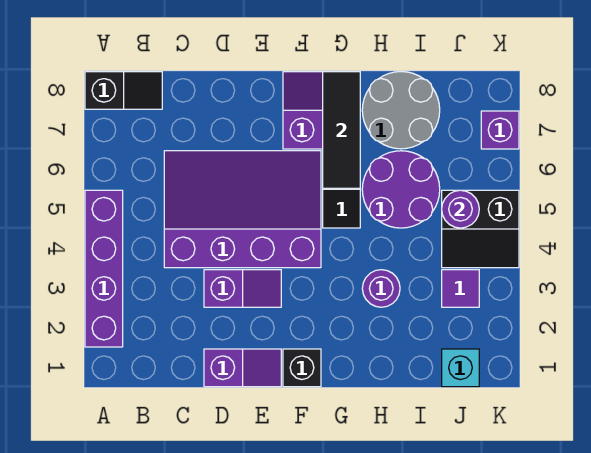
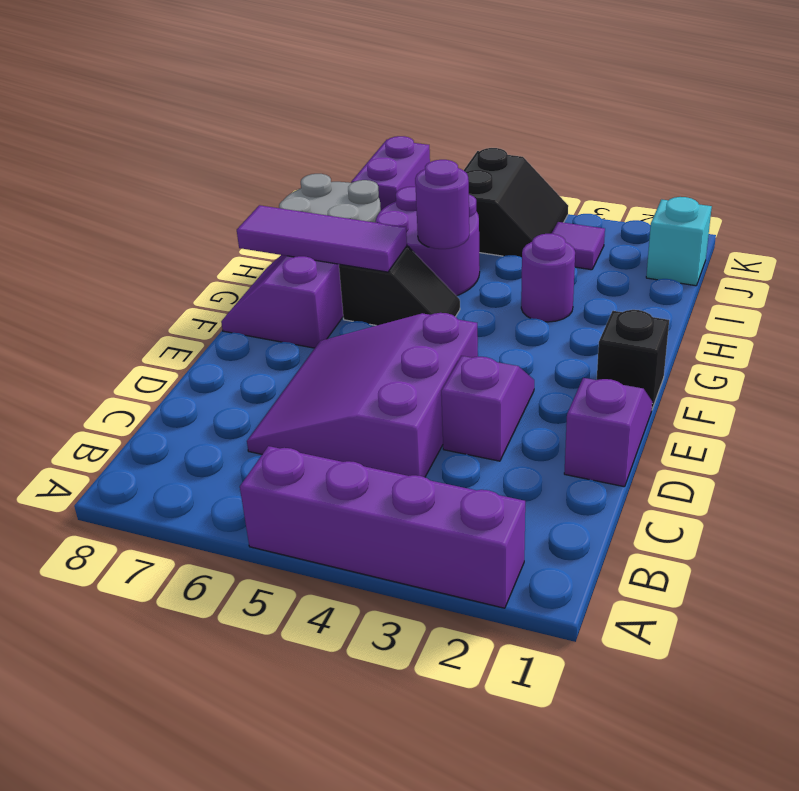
black 1x2 slope [85,72,162,109] -> none
purple 3x4 slope [164,151,321,268] -> purple 3x3 slope [247,313,478,477]
black 1x3 tile [323,72,360,188] -> purple 1x3 tile [237,205,407,272]
purple 1x1 round brick [442,190,479,228] -> purple 1x1 round brick moved to [415,160,469,249]
purple 1x1 brick [481,111,519,149] -> purple 1x2 brick [351,136,430,210]

